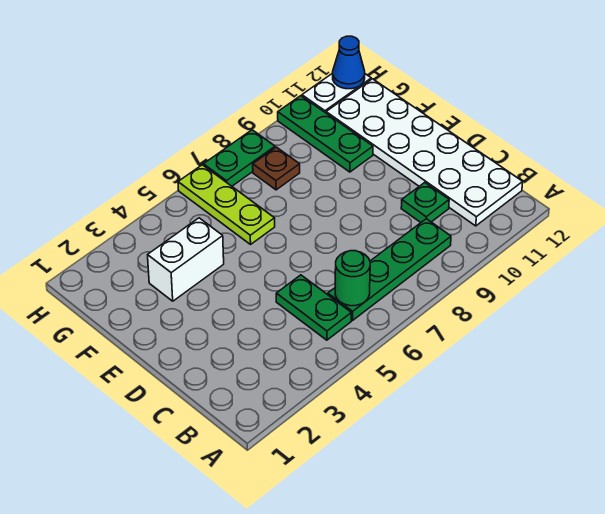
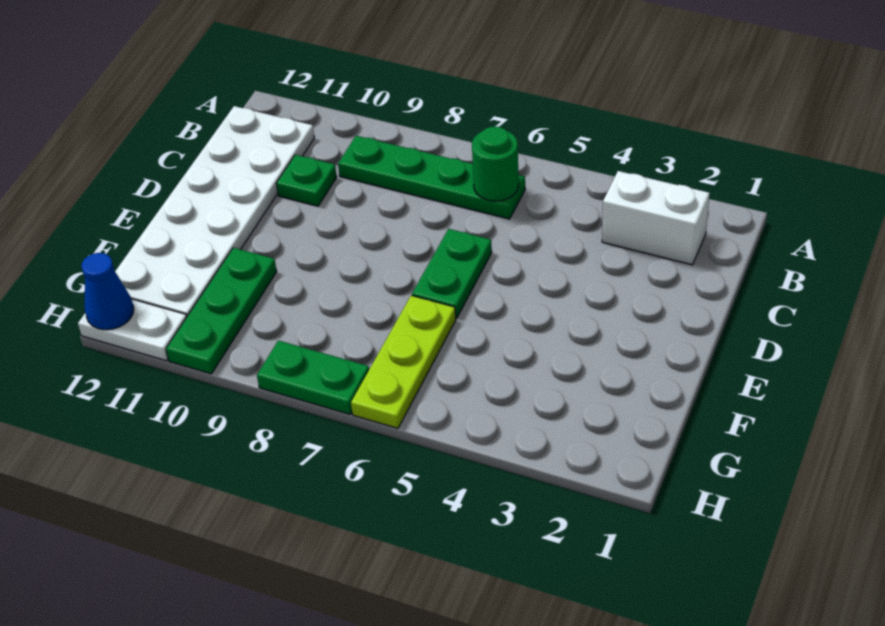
green 1x2 plate [276,275,351,340] -> green 1x2 plate moved to [412,229,492,318]
white 1x2 brick [148,218,224,301] -> white 1x2 brick moved to [602,171,709,265]
brown 1x1 plate [253,147,300,190] -> none

